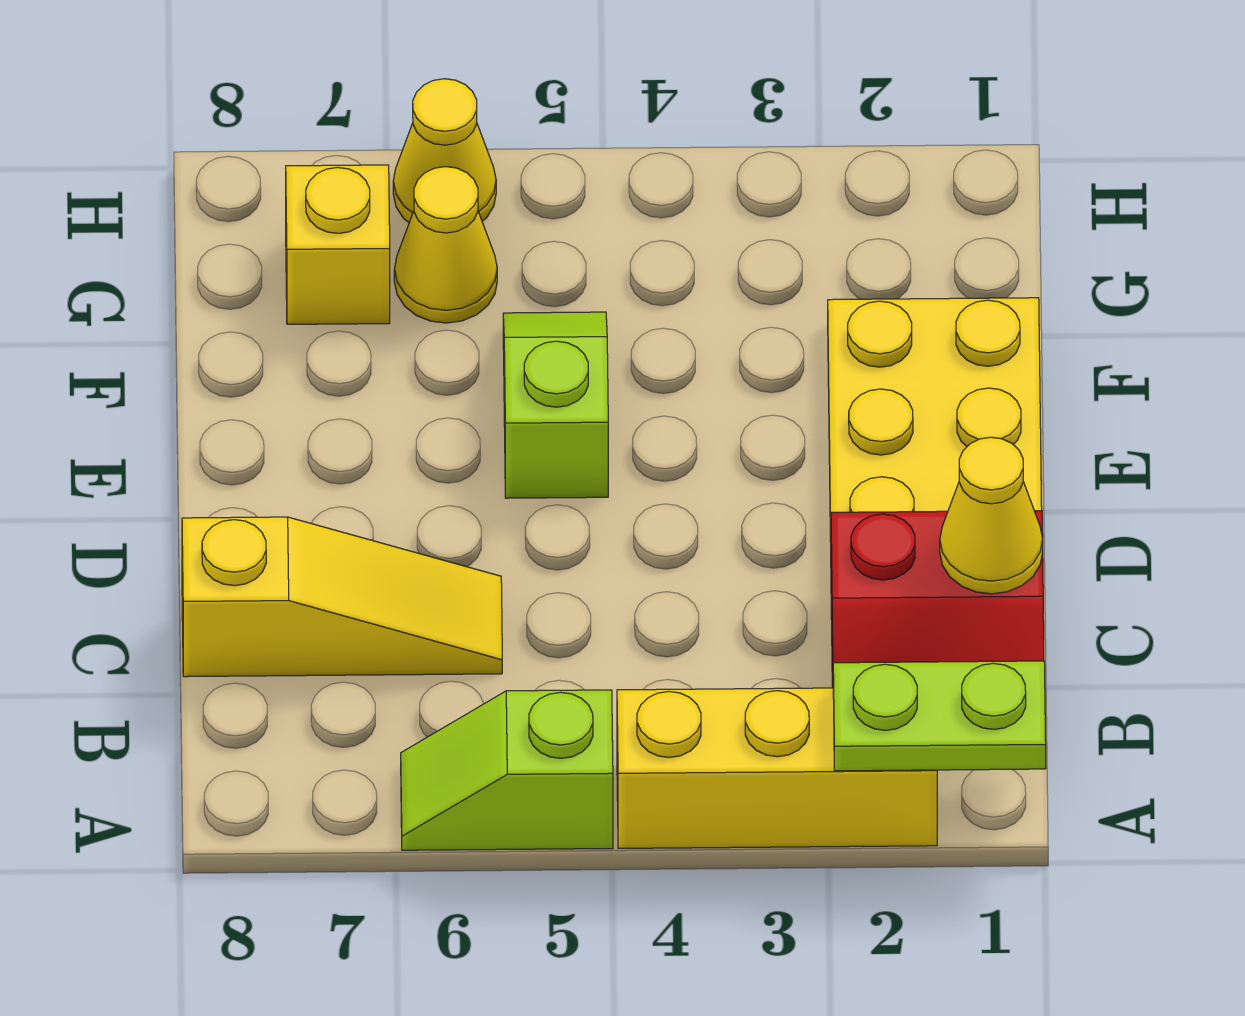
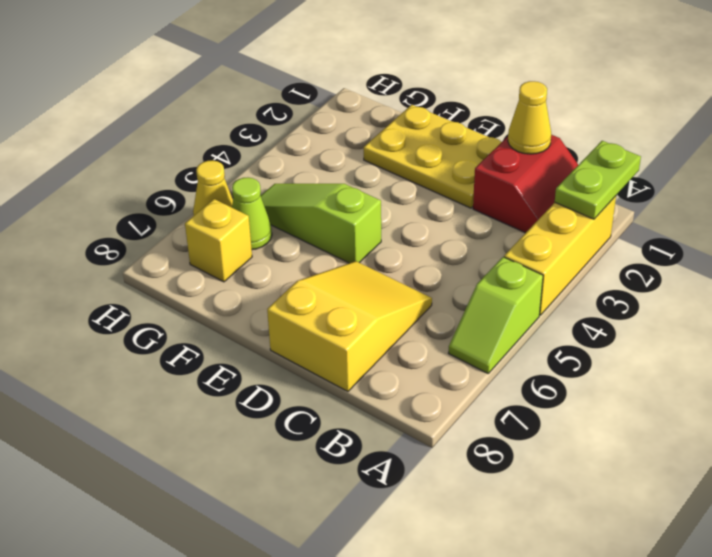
yellow 1x3 slope [182,517,502,677] -> yellow 2x3 slope [267,261,432,391]
lime 1x2 slope [503,312,608,498] -> lime 1x3 slope [261,184,381,263]
yellow 1x1 cone [394,167,497,323] -> lime 1x1 cone [232,178,272,250]

